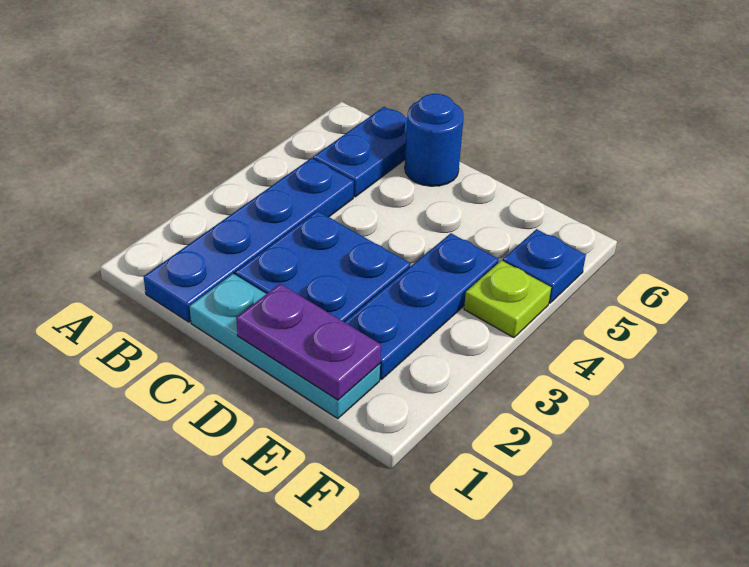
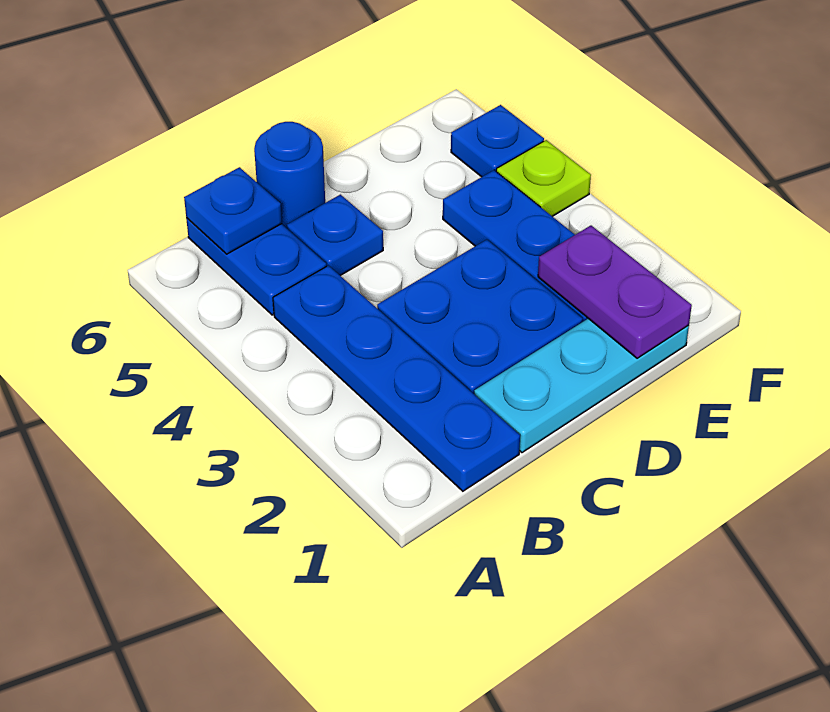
none -> blue 1x1 plate [184,167,282,254]
none -> blue 1x1 plate [287,195,383,276]
purple 1x2 plate [236,284,381,400] -> purple 1x2 plate turned to [538,226,692,358]

